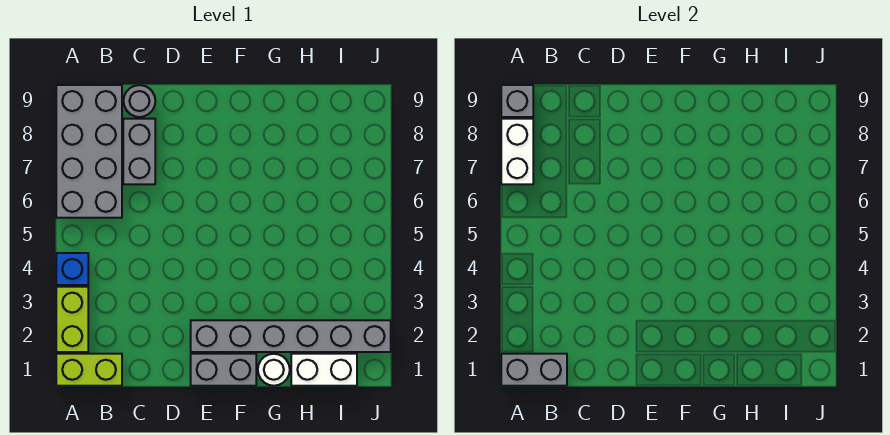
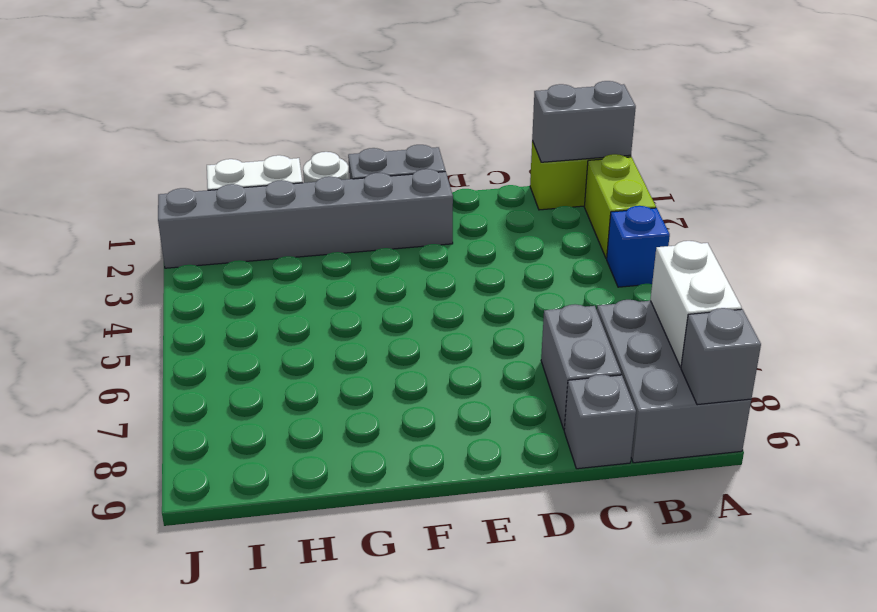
grey 2x4 brick [56,85,122,218] -> grey 2x3 brick [597,300,751,463]
grey 1x1 round brick [124,85,155,117] -> grey 1x1 brick [564,375,636,469]

